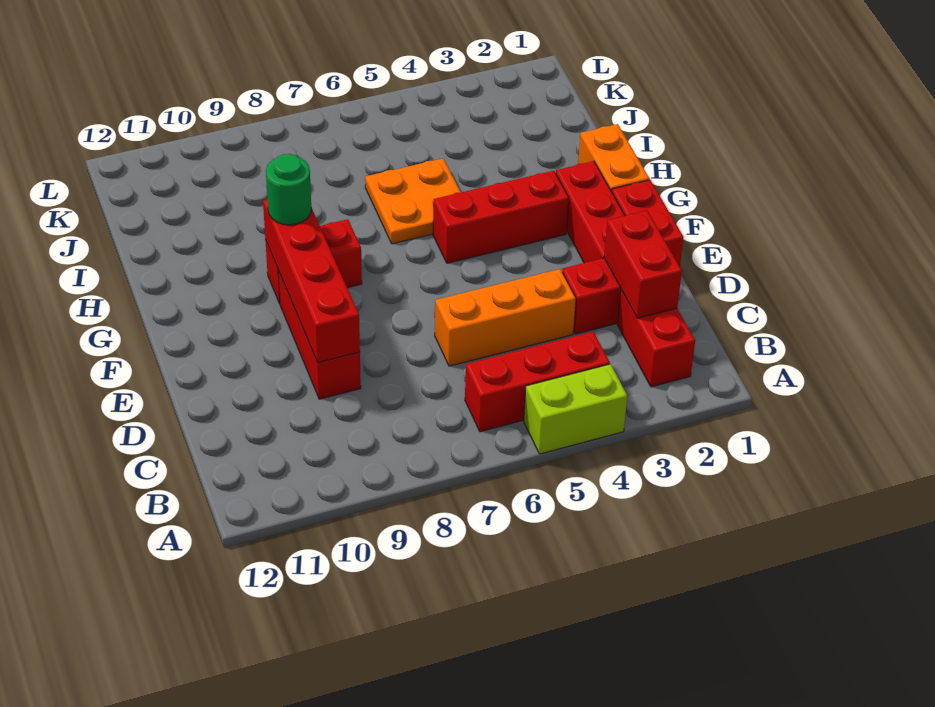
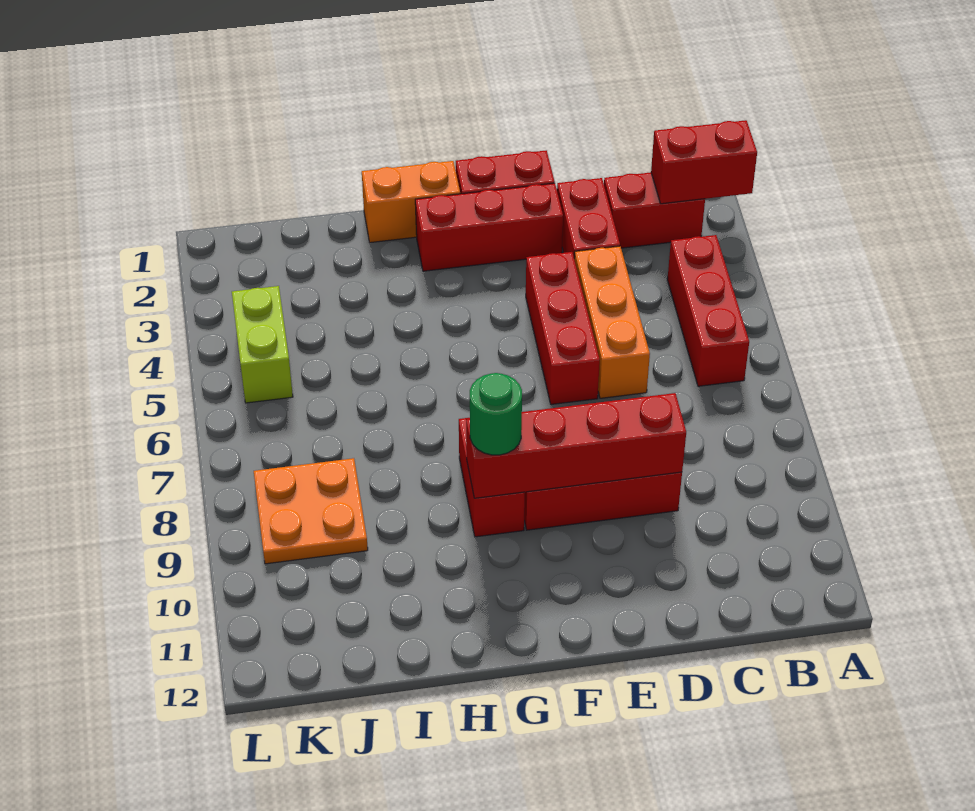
lime 1x2 brick [524,364,627,454] -> lime 1x2 brick moved to [232,286,293,403]
red 1x2 brick [604,211,682,318] -> red 1x2 brick moved to [651,120,757,204]
red 1x3 brick [433,171,569,263] -> red 1x3 brick moved to [526,252,600,404]
orange 2x2 plate [365,158,461,244] -> orange 2x2 plate moved to [254,458,368,564]

